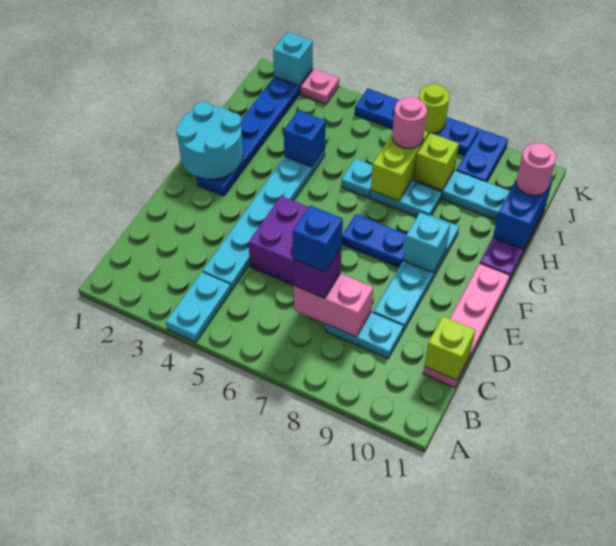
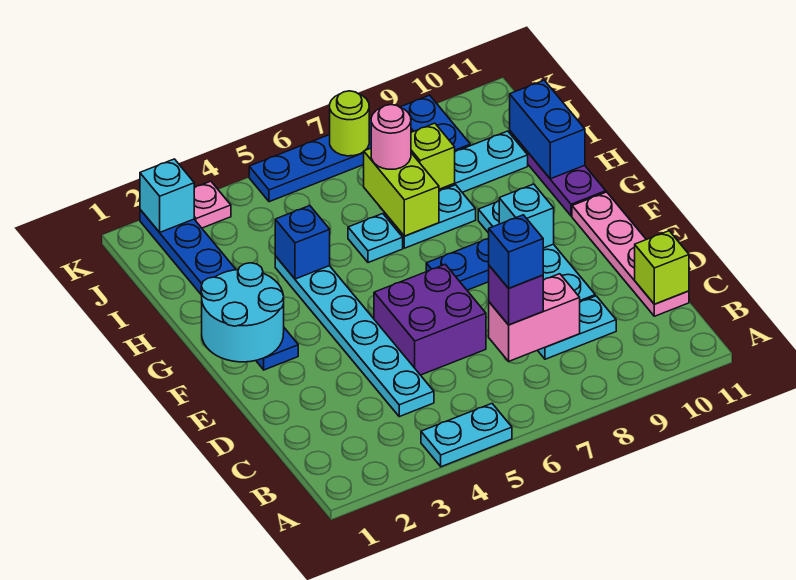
cyan 1x2 plate [166,272,231,342] -> cyan 1x2 plate turned to [421,404,512,467]
pink 1x1 round brick [516,143,556,195] -> none

